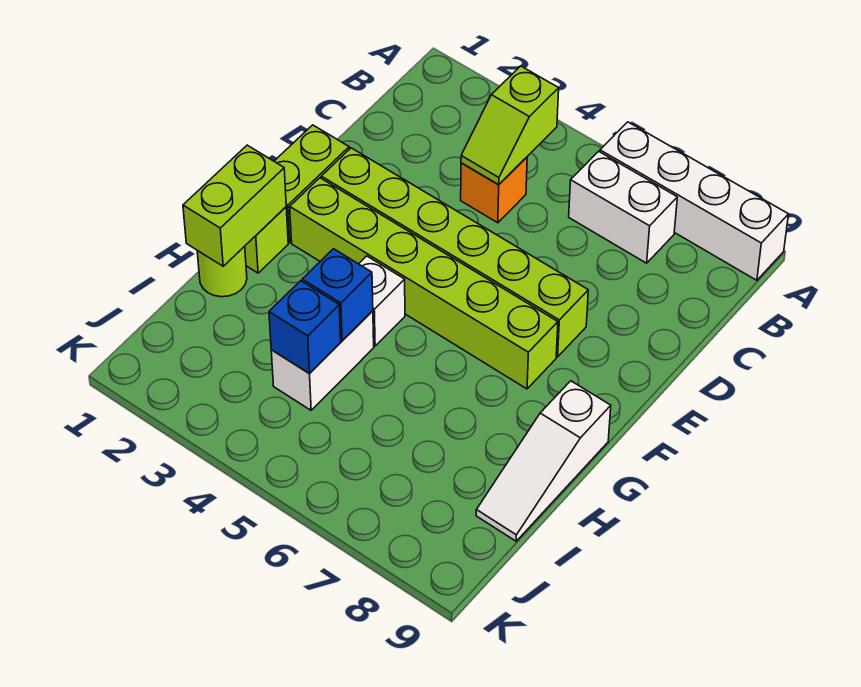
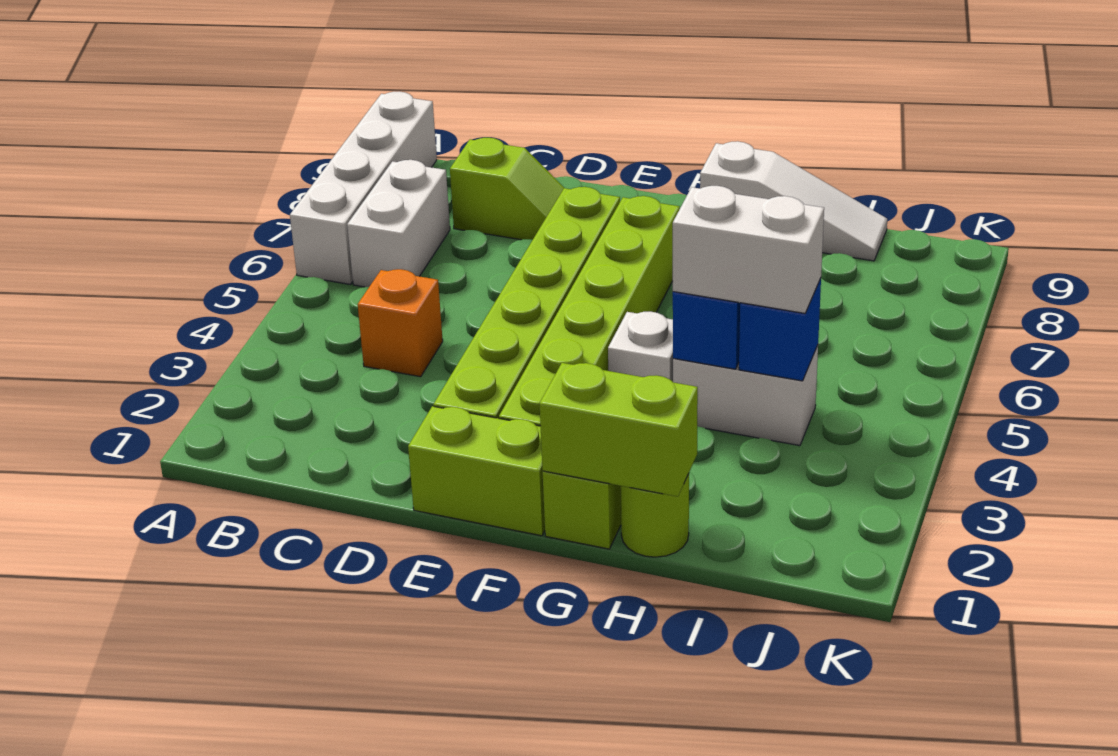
lime 1x2 slope [461,66,559,184] -> lime 1x2 slope moved to [450,138,564,240]
none -> white 1x2 brick [673,186,824,313]

